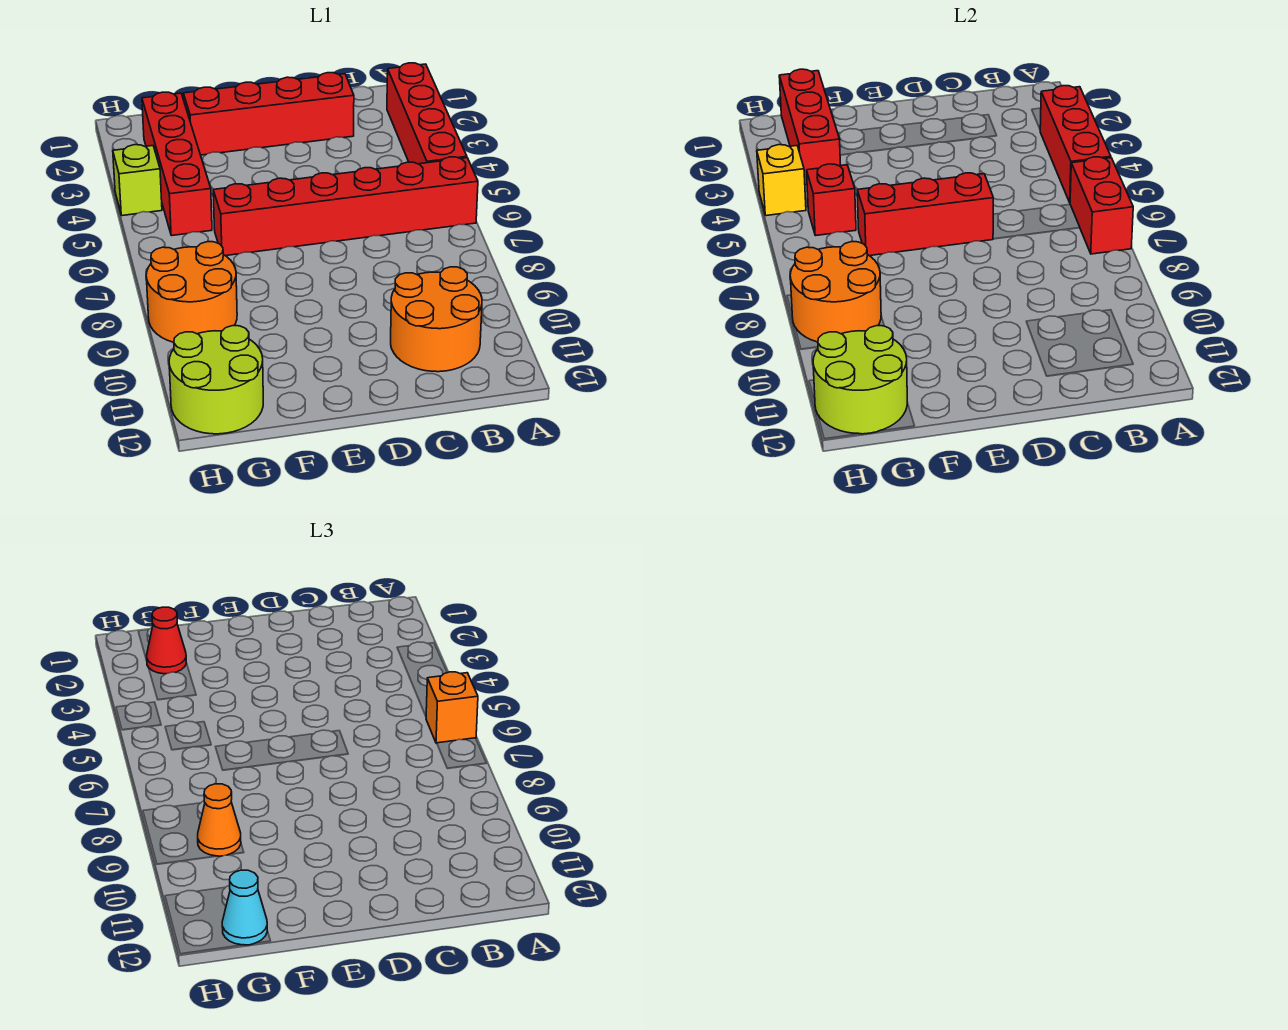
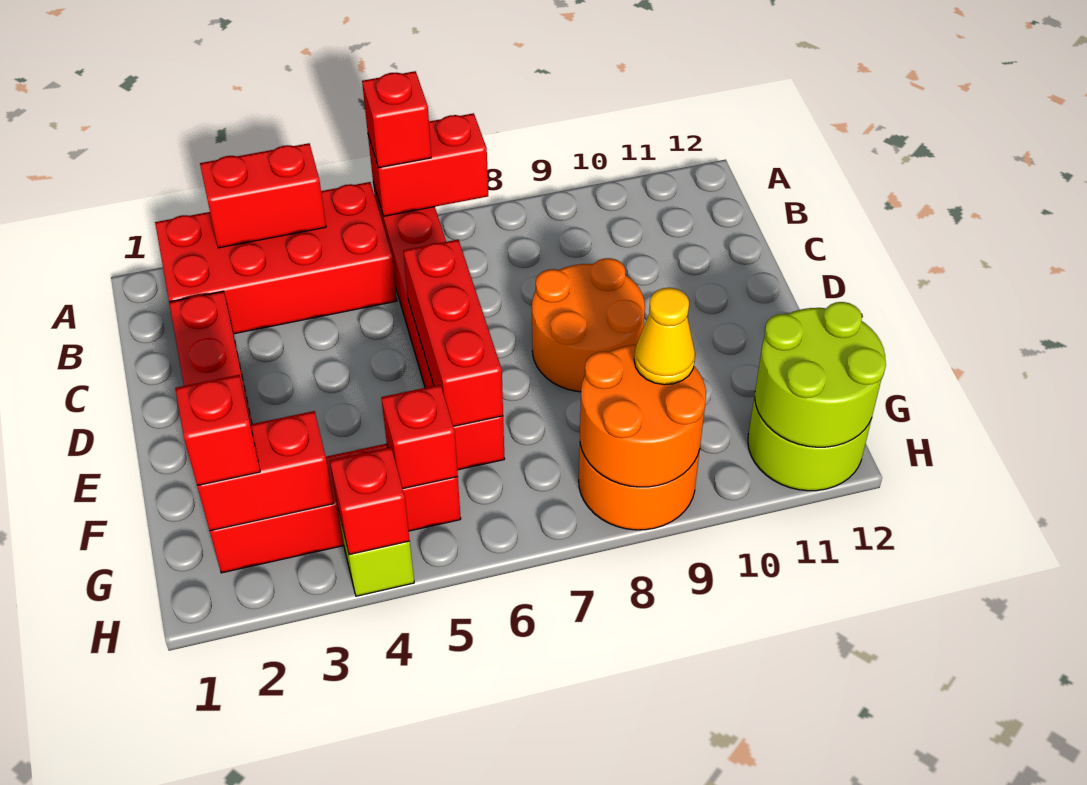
red 1x4 brick [387,63,467,164] -> red 2x4 brick [155,182,397,334]
red 1x3 brick [1040,86,1111,202] -> red 1x2 brick [200,143,326,248]
orange 1x1 brick [426,672,478,743] -> red 1x1 brick [362,71,431,168]
orange 2x2 round brick [391,267,482,372] -> orange 2x2 round brick moved to [532,258,645,392]
red 1x3 brick [779,69,841,185] -> red 1x2 brick [197,411,334,531]
red 1x1 cone [147,607,186,674] -> red 1x1 brick [175,375,260,486]
orange 1x1 cone [198,784,241,856] -> yellow 1x1 cone [634,288,695,385]
cyan 1x1 cone [222,870,267,945] -> none
yellow 1x1 brick [757,145,806,216] -> red 1x1 brick [330,447,410,555]

